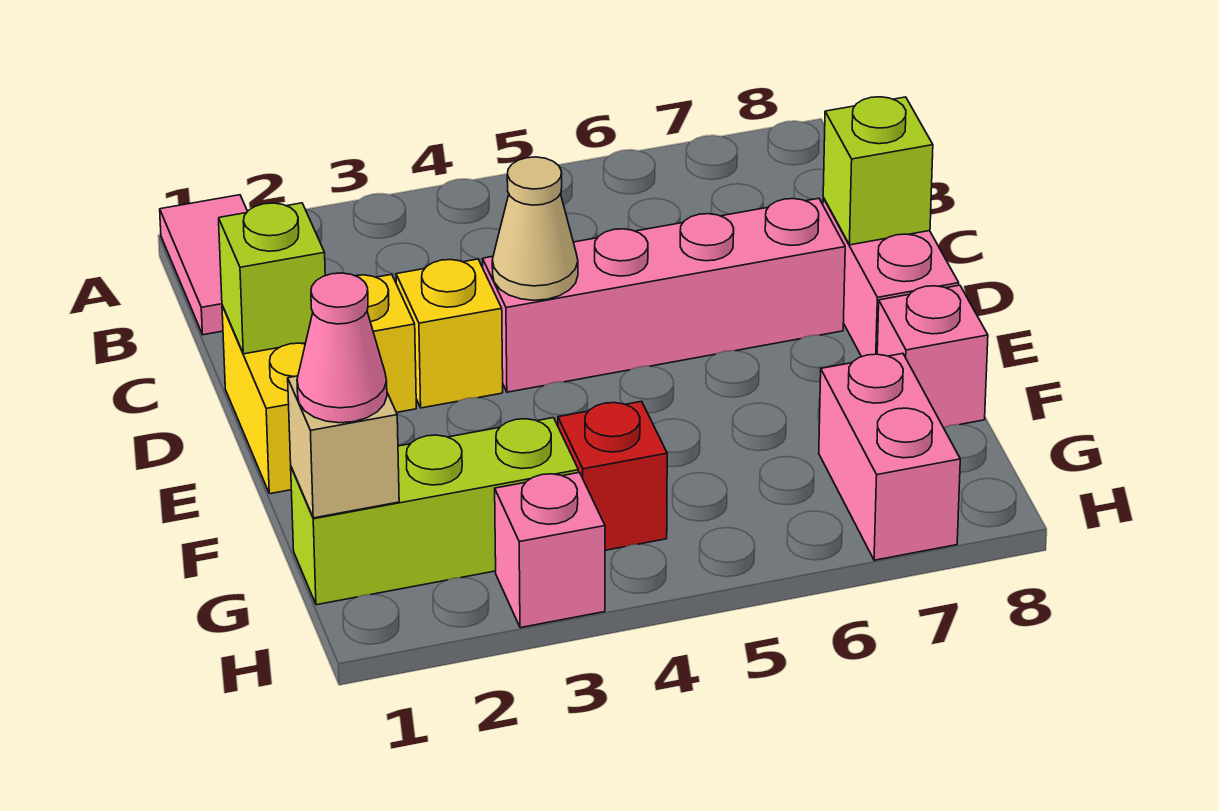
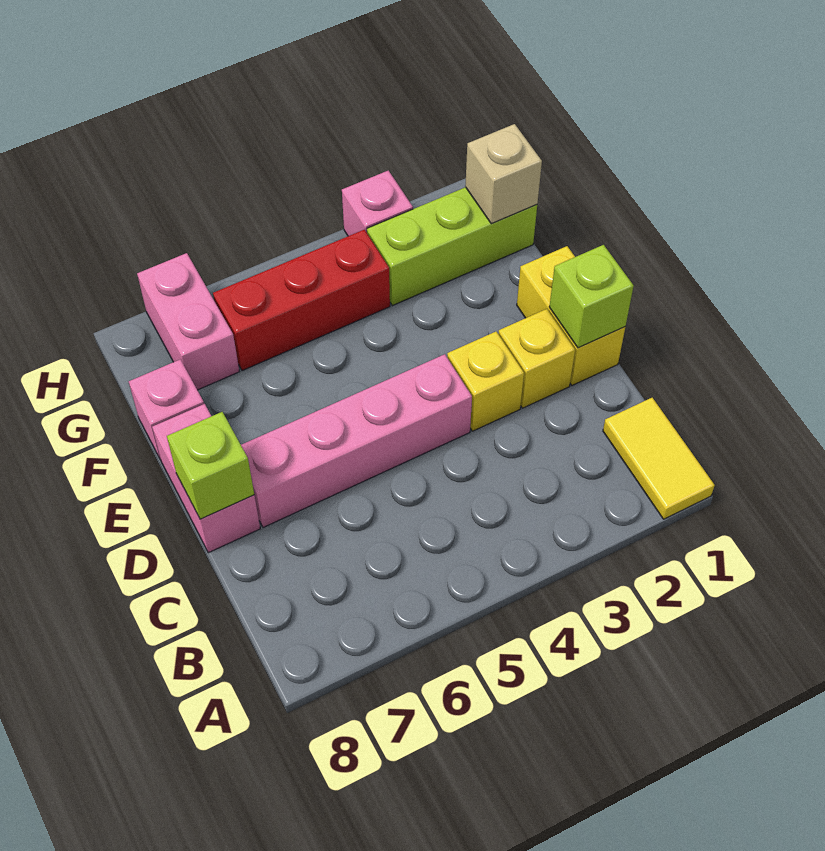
pink 1x2 tile [160,195,248,335] -> yellow 1x2 tile [603,398,715,519]
tan 1x1 cone [492,157,578,300] -> none
pink 1x1 cone [297,273,387,423] -> none
red 1x1 brick [558,401,667,550] -> red 1x3 brick [213,230,390,371]

